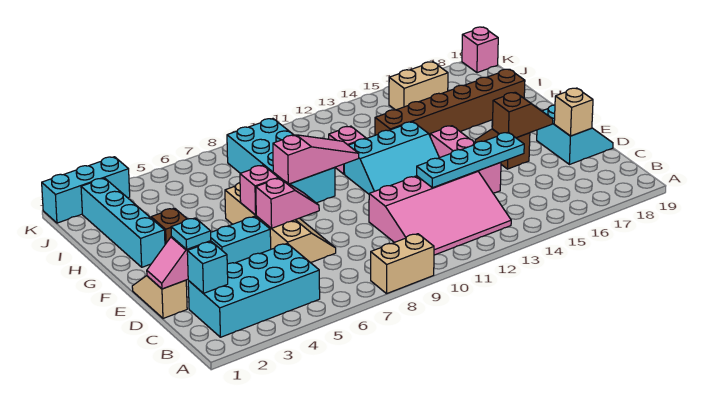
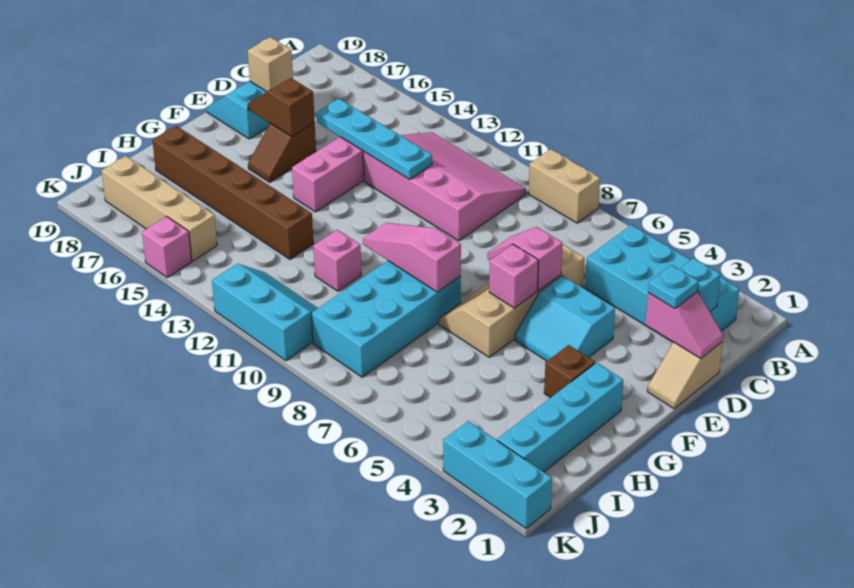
cyan 2x3 slope [344,122,439,194] -> cyan 2x3 slope moved to [212,264,318,361]
tan 1x2 brick [389,62,448,110] -> tan 1x4 brick [102,156,217,261]
pink 1x1 brick [462,27,498,73] -> pink 1x1 brick moved to [142,217,192,278]

